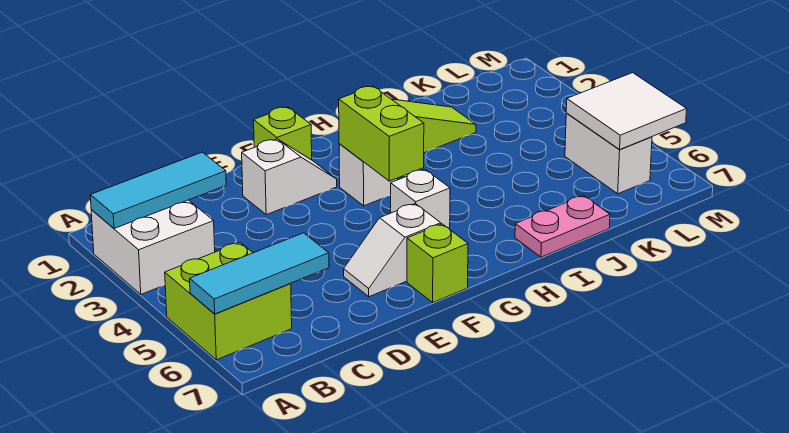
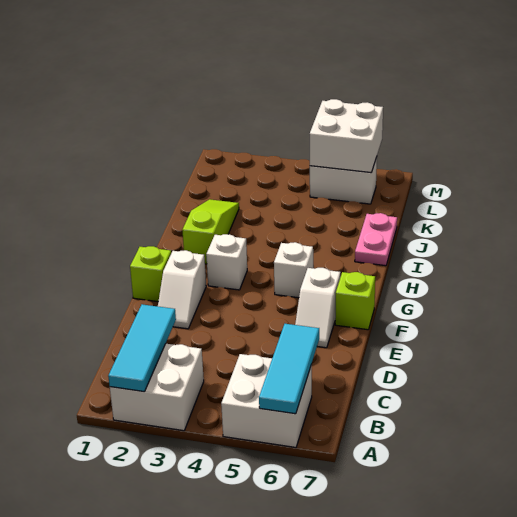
lime 2x2 brick [165,243,292,360] -> white 2x2 brick [221,354,312,447]
white 1x2 slope [242,139,337,215] -> white 1x2 slope turned to [158,250,206,329]
lime 1x2 brick [339,86,424,181] -> none
white 2x2 tile [566,73,687,150] -> white 2x2 brick [310,99,383,173]

